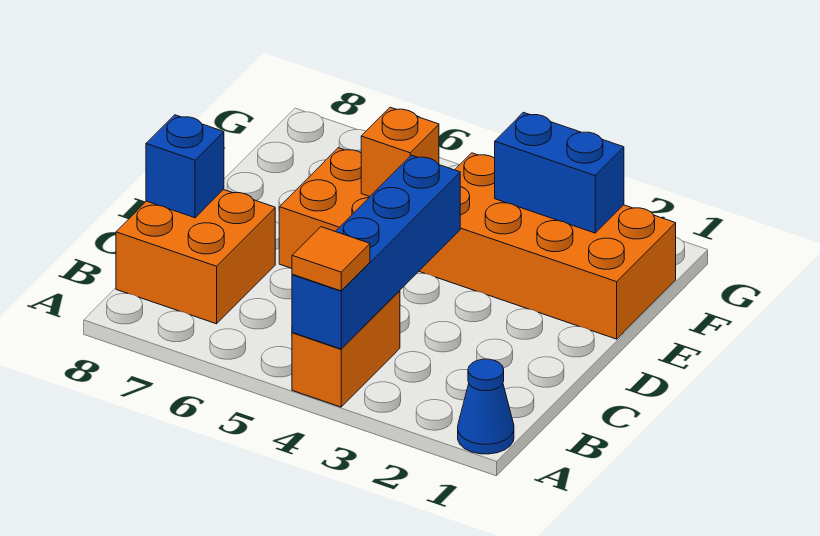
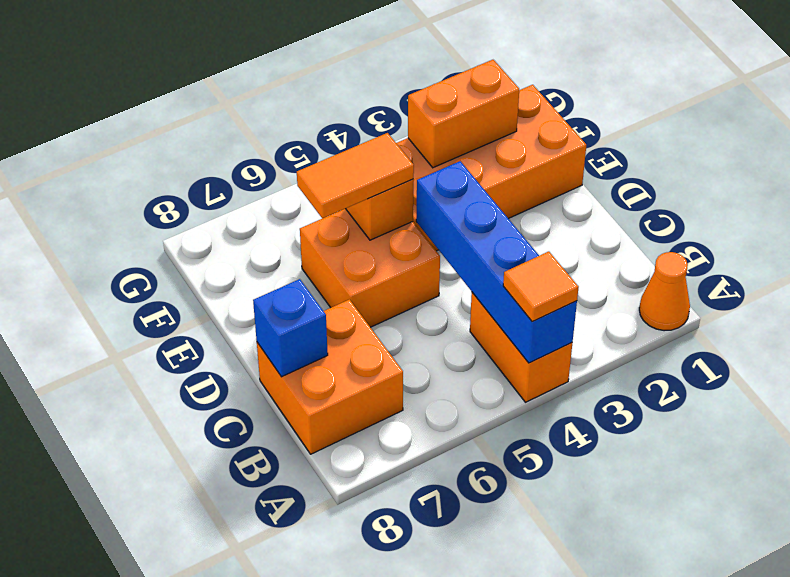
blue 1x1 cone [458,359,514,454] -> orange 1x1 cone [639,252,690,331]
none -> orange 1x2 tile [297,133,414,218]
blue 1x2 brick [495,112,624,233] -> orange 1x2 brick [408,60,519,168]

